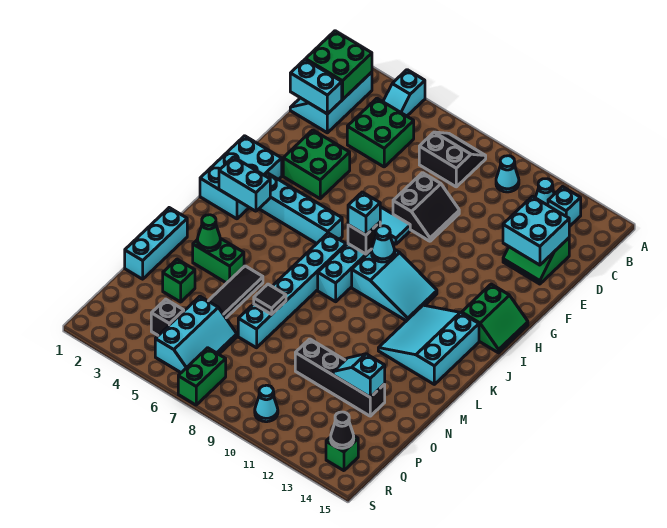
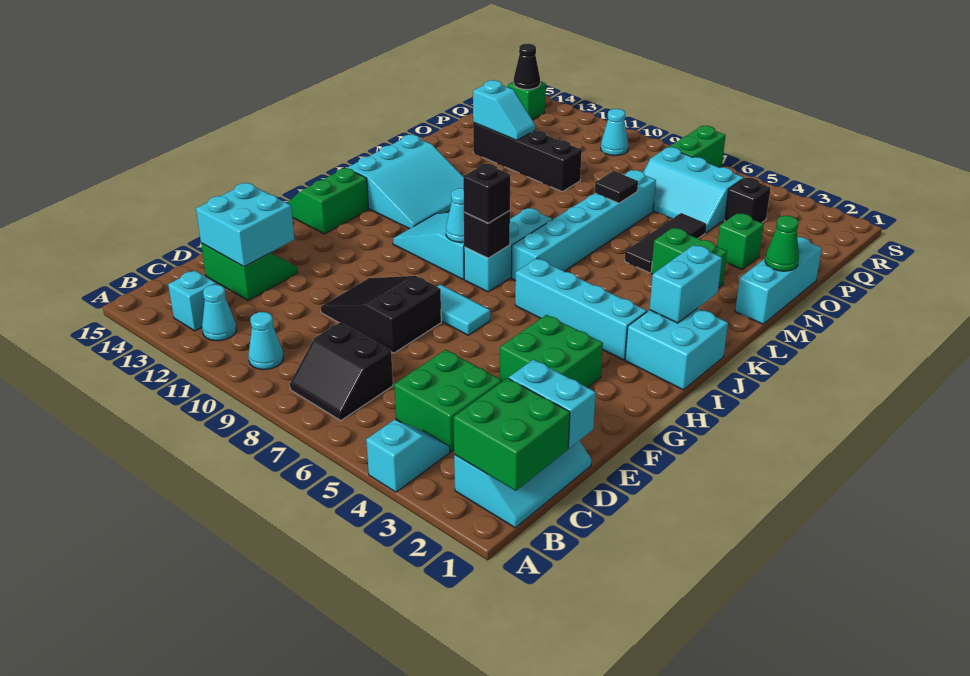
black 2x2 slope [393,173,459,241] -> black 2x3 slope [321,276,441,353]
cyan 2x3 brick [200,136,282,219] -> cyan 2x2 brick [625,308,728,390]
cyan 1x1 brick [348,192,380,235] -> black 1x1 brick [463,164,510,223]
cyan 1x2 brick [219,157,270,211] -> cyan 1x2 brick turned to [650,245,722,323]
green 1x1 cone [197,215,220,251] -> green 1x1 cone moved to [765,216,799,271]
cyan 2x3 slope [155,296,237,373] -> cyan 2x3 slope turned to [643,147,744,233]

